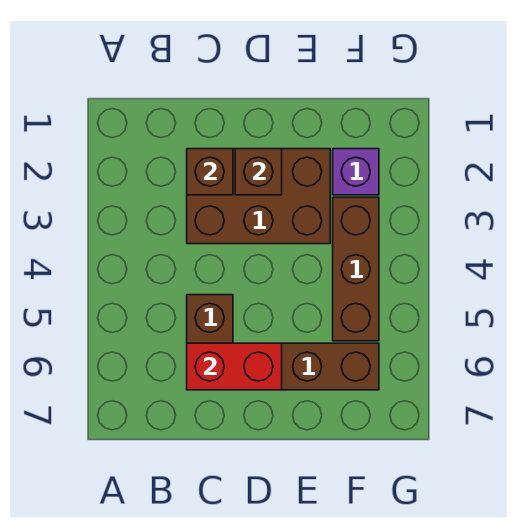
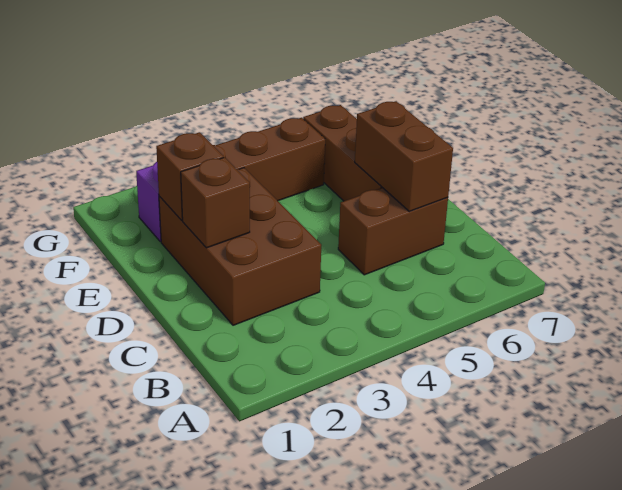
brown 1x1 brick [187,149,233,195] -> brown 1x1 brick moved to [156,132,223,220]
red 1x2 brick [187,343,282,390] -> brown 1x2 brick [355,101,453,211]

